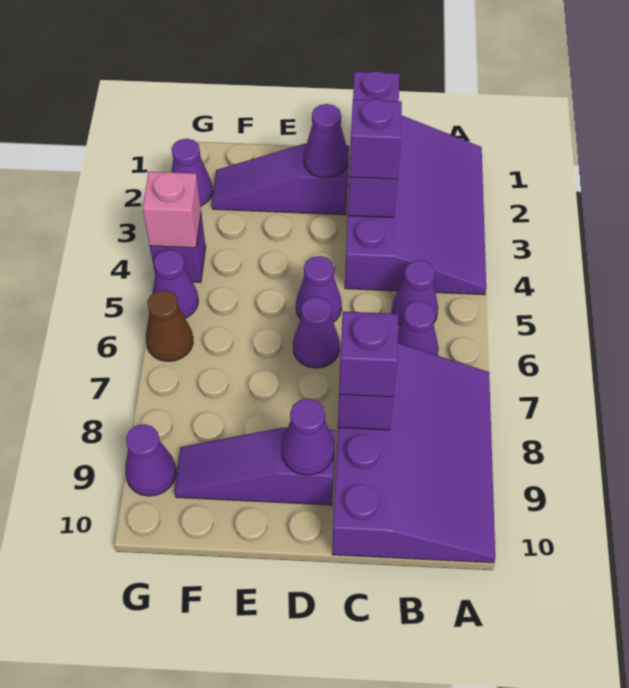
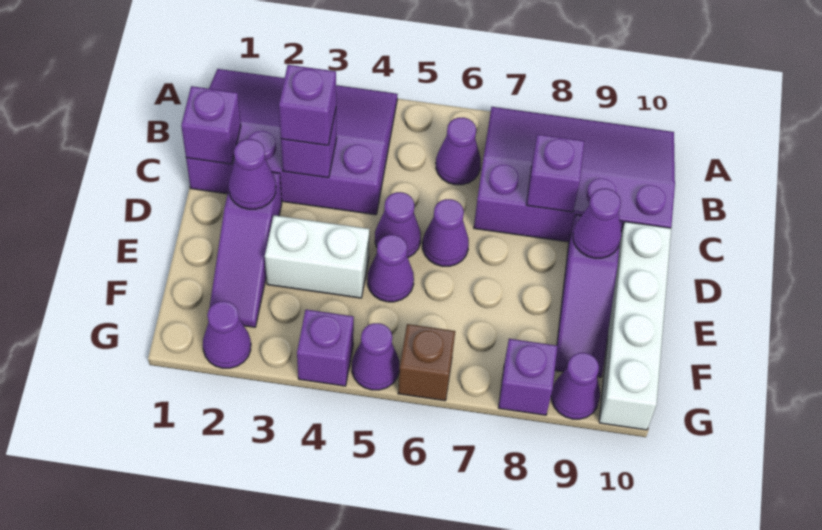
purple 1x1 cone [392,260,438,326] -> purple 1x1 cone moved to [368,235,414,302]
purple 1x1 brick [339,311,398,397] -> purple 1x1 brick moved to [499,339,558,415]
none -> white 1x4 brick [599,222,671,430]
none -> white 1x2 brick [265,215,369,298]
pink 1x1 brick [142,172,201,248] -> none
brown 1x1 cone [146,290,193,361] -> brown 1x1 brick [398,324,455,401]

